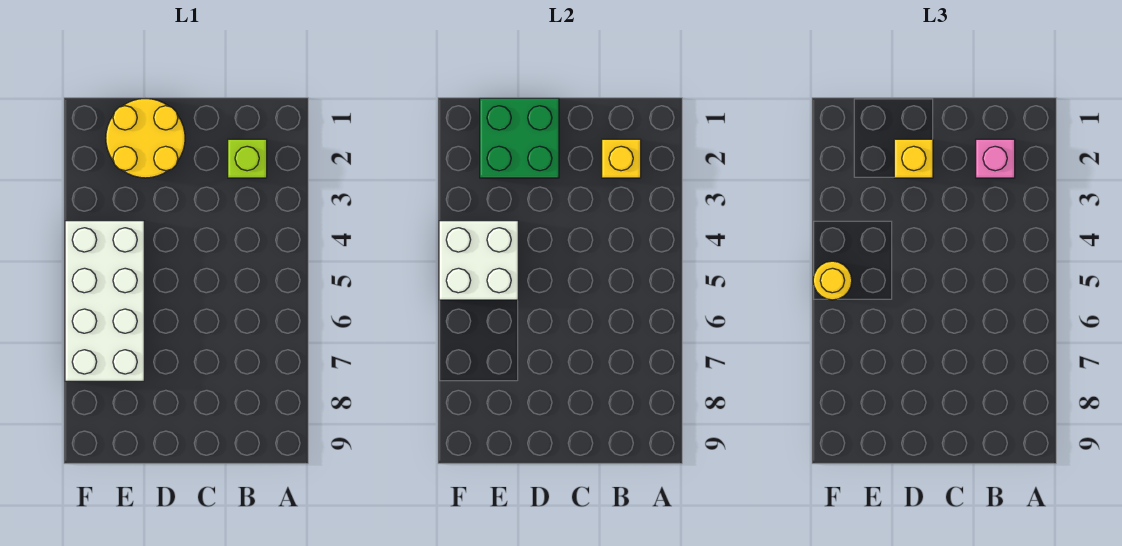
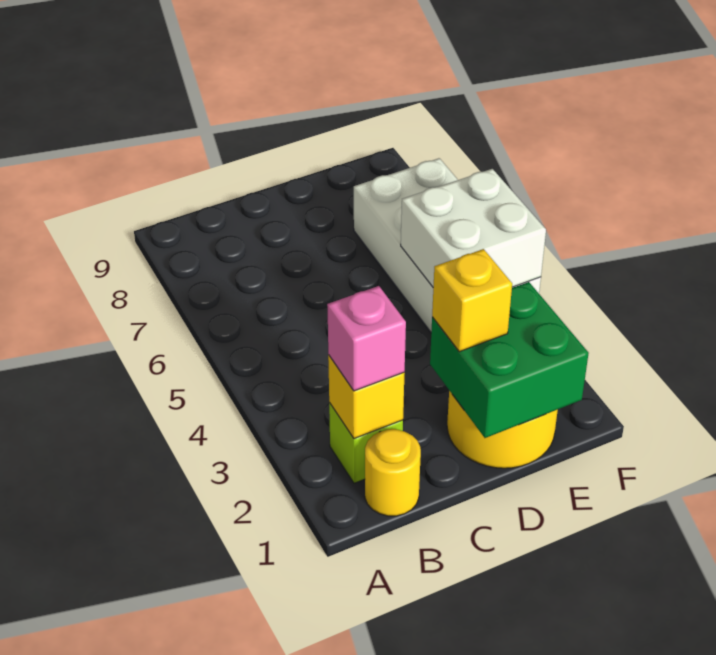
yellow 1x1 round brick [813,261,852,300] -> yellow 1x1 round brick moved to [365,429,421,516]

